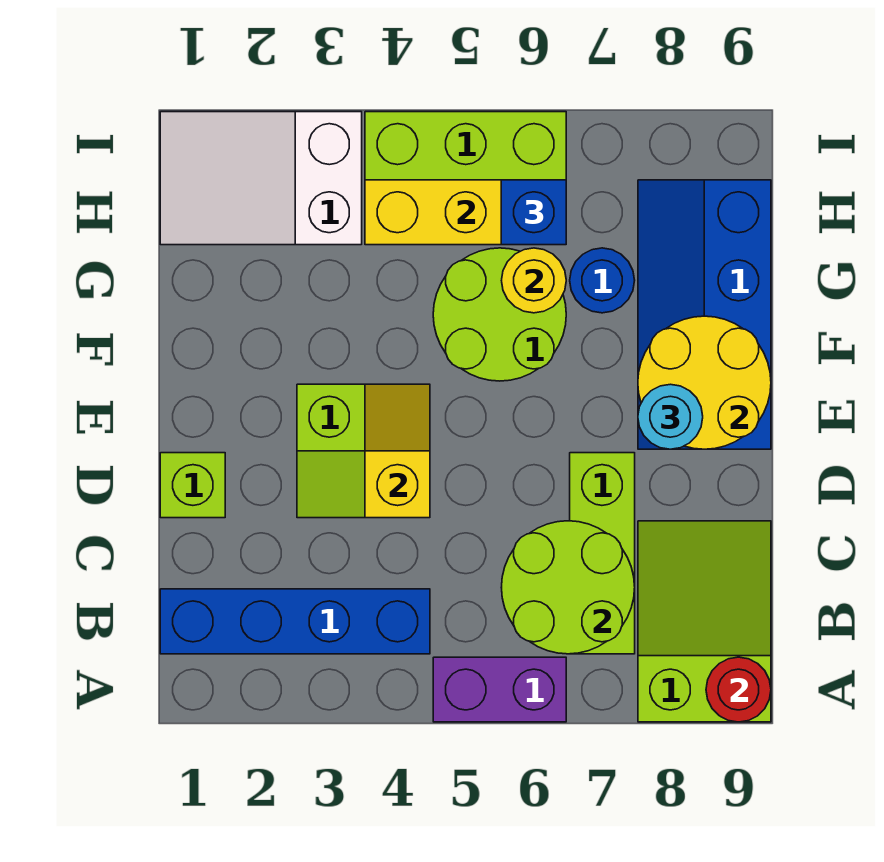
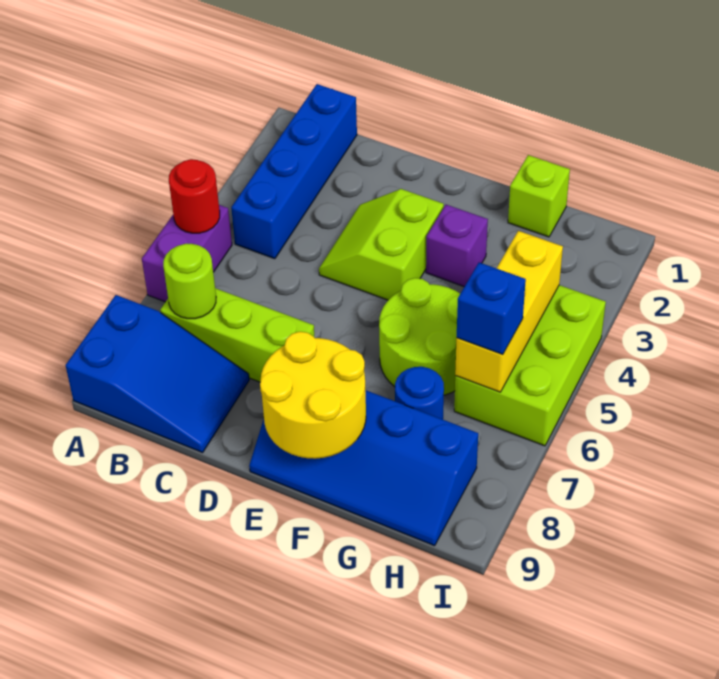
lime 2x3 slope [638,521,771,722] -> blue 2x3 slope [66,295,249,453]
red 1x1 round brick [706,657,771,722] -> red 1x1 round brick moved to [169,159,220,233]
lime 2x2 round brick [501,521,635,654] -> lime 1x1 round brick [163,244,216,319]
lime 1x1 brick [160,453,225,518] -> lime 1x1 brick moved to [508,155,570,237]
yellow 1x2 slope [365,384,430,518] -> none
blue 2x4 slope [638,180,771,449] -> blue 2x4 slope turned to [249,390,478,546]
cyan 1x1 round brick [638,384,703,449] -> none
none -> purple 1x1 brick [426,205,488,287]
yellow 1x1 round brick [502,248,566,313] -> none
white 2x3 slope [160,112,362,245] -> none

